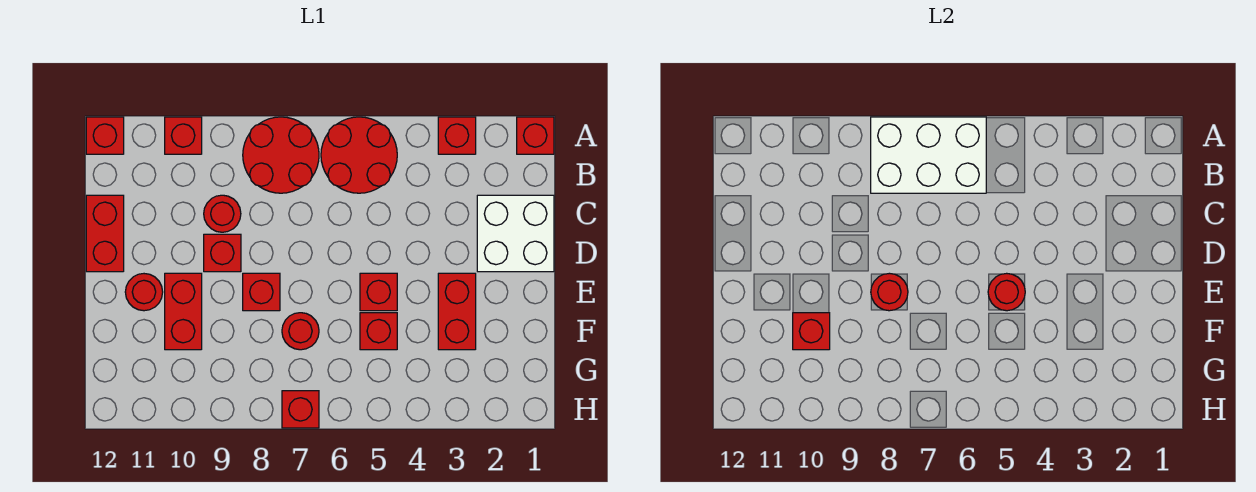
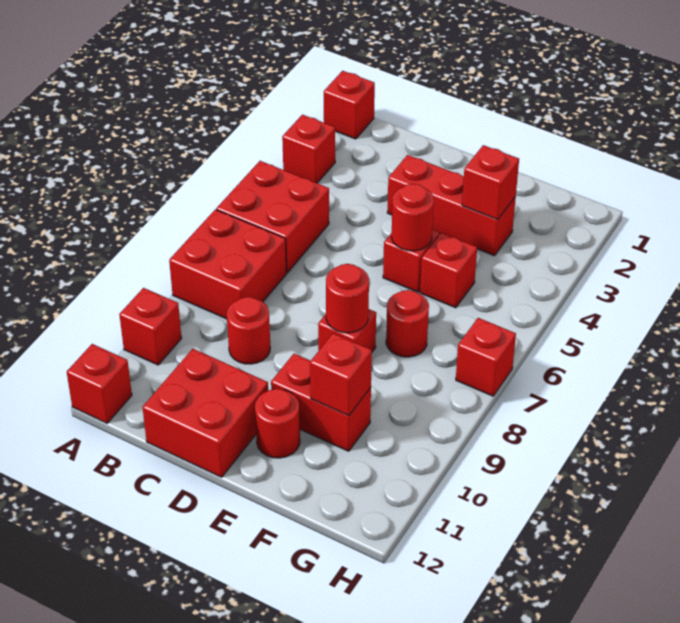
red 2x2 round brick [321,117,397,193] -> red 2x2 brick [216,161,329,273]
white 2x3 brick [871,117,986,193] -> none
red 2x2 round brick [243,117,319,193] -> red 2x2 brick [169,210,287,319]
white 2x2 brick [477,195,554,272] -> none
red 1x2 brick [86,195,124,272] -> red 2x2 brick [142,349,268,477]
red 1x1 brick [204,234,241,272] -> red 1x1 brick moved to [462,145,519,219]
red 1x2 brick [438,273,476,350] -> red 1x3 brick [387,155,516,256]

